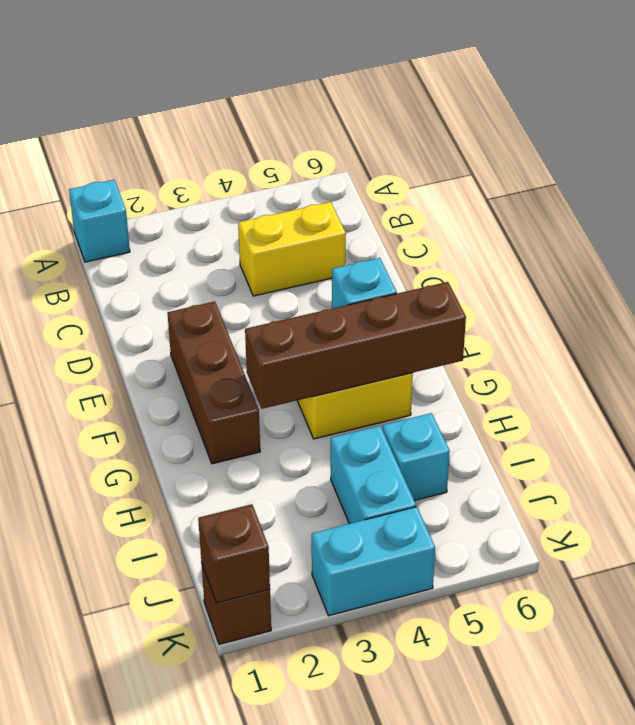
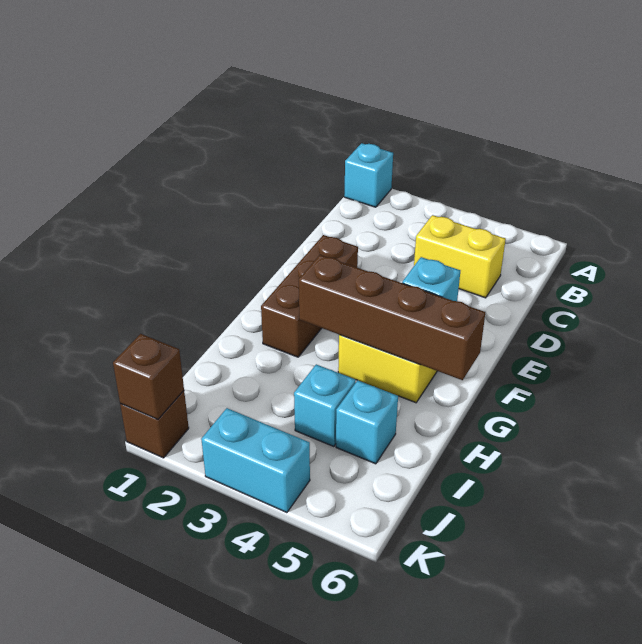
cyan 1x2 brick [331,426,416,524] -> cyan 1x1 brick [294,364,356,447]

